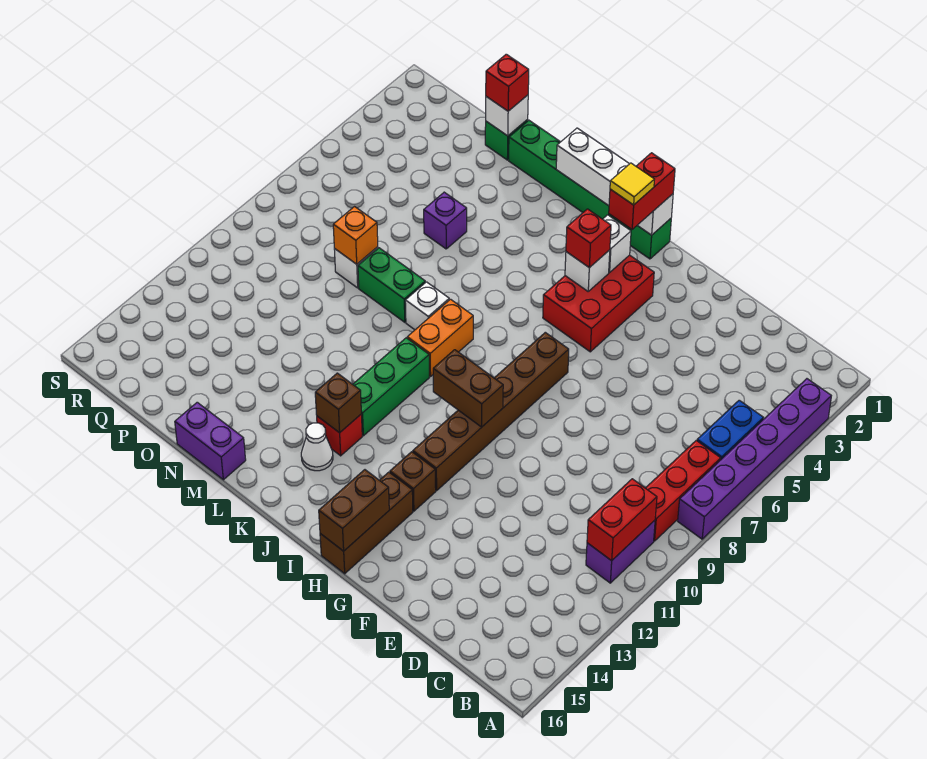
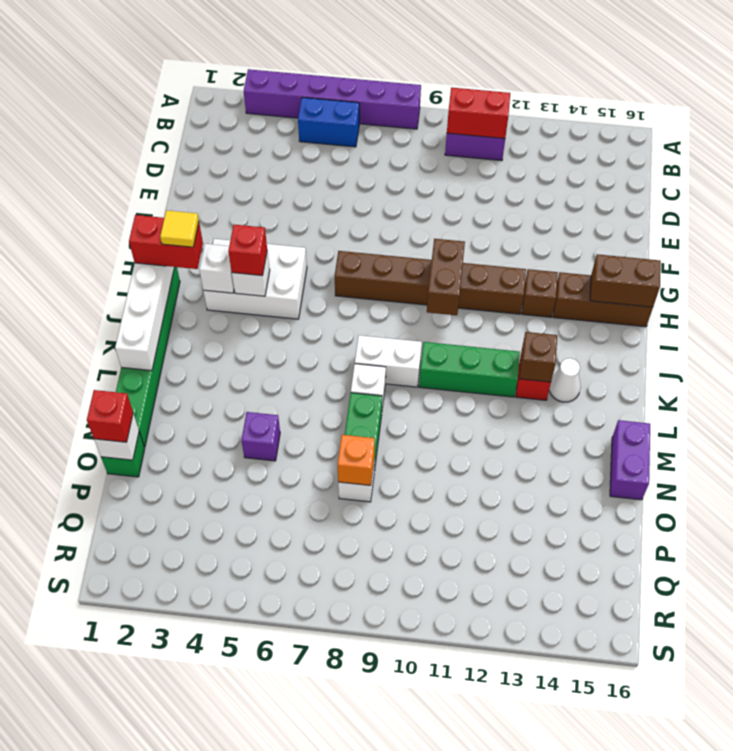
red 1x3 brick [646,441,721,541] -> none
red 2x3 brick [543,255,654,352] -> white 2x3 brick [203,239,307,319]
orange 1x2 brick [407,299,473,377] -> white 1x2 brick [355,335,422,387]

